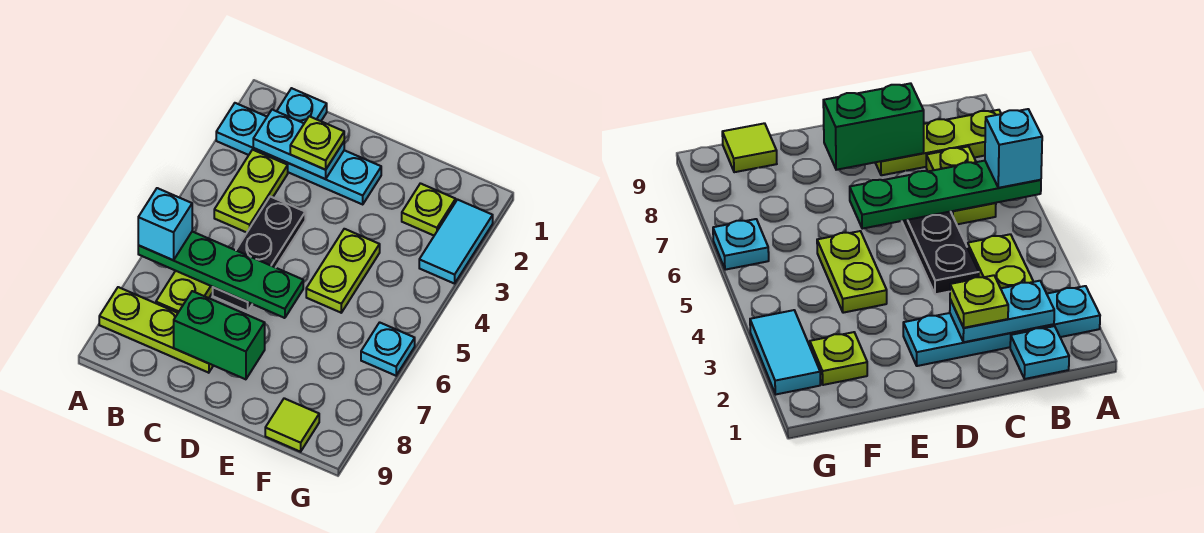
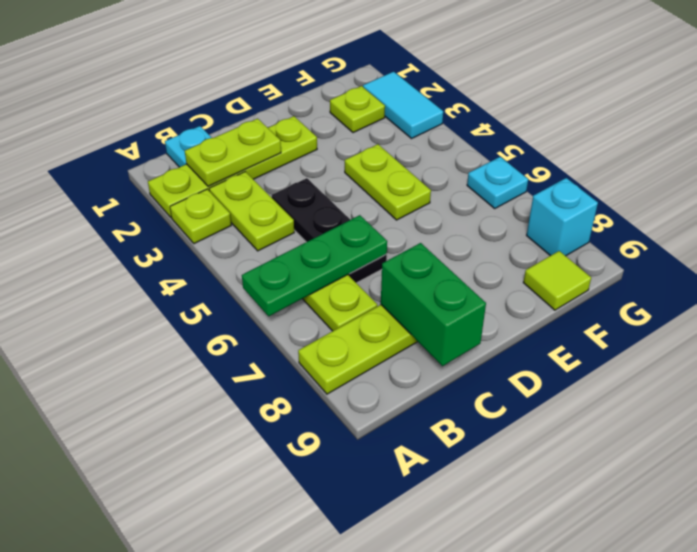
cyan 1x4 plate [216,103,381,204] -> lime 1x4 plate [148,116,317,218]
green 1x4 plate [138,232,303,318] -> green 1x3 plate [242,215,387,316]
cyan 1x1 brick [138,188,192,260] -> cyan 1x1 brick moved to [527,178,598,256]
cyan 1x2 plate [253,110,344,179] -> lime 1x2 plate [185,119,281,187]
lime 1x1 plate [290,116,344,170] -> lime 1x1 plate moved to [170,189,231,244]
green 1x2 brick [174,291,265,379] -> green 1x2 brick turned to [381,243,486,366]

